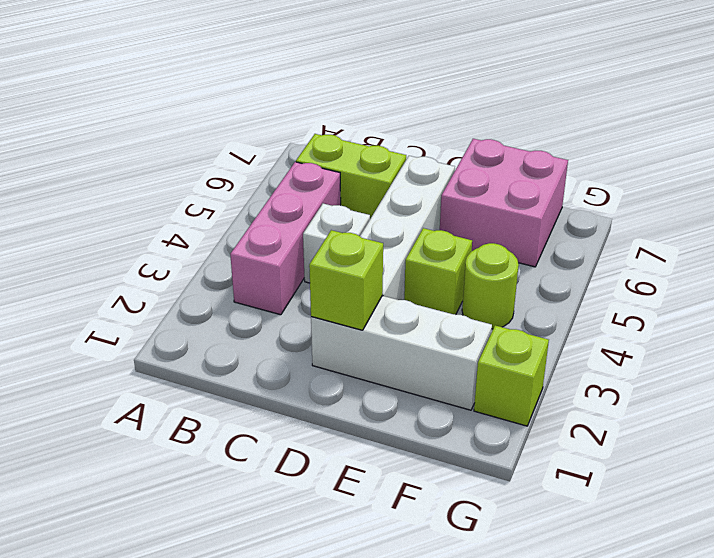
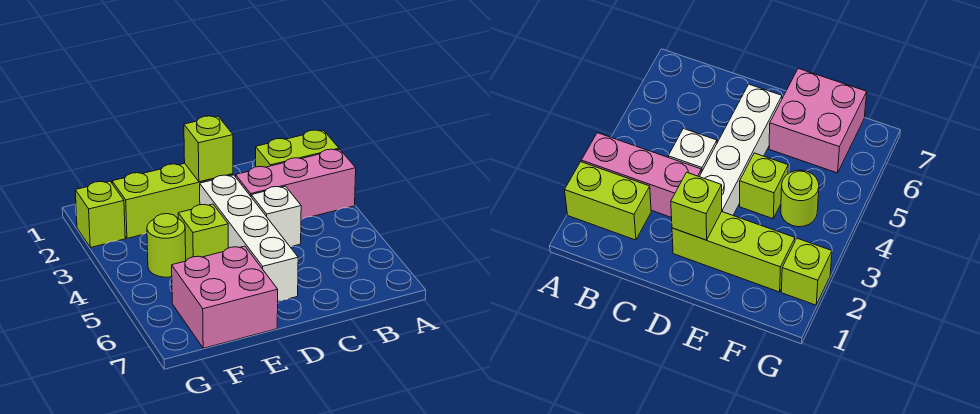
pink 1x3 brick [230,162,341,315] -> pink 1x3 brick turned to [236,149,356,219]
lime 1x2 brick [296,134,406,219] -> lime 1x2 brick moved to [256,130,339,167]
white 1x3 brick [311,296,492,410] -> lime 1x3 brick [112,163,233,238]

